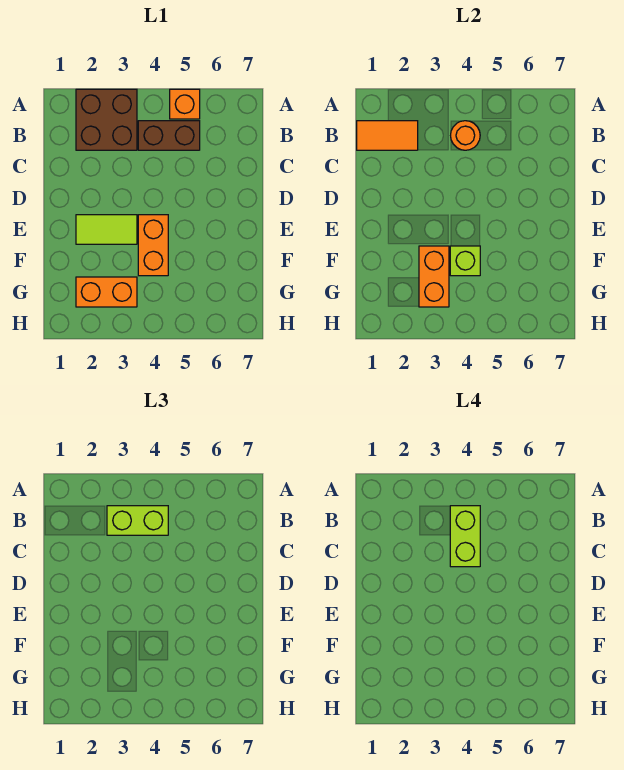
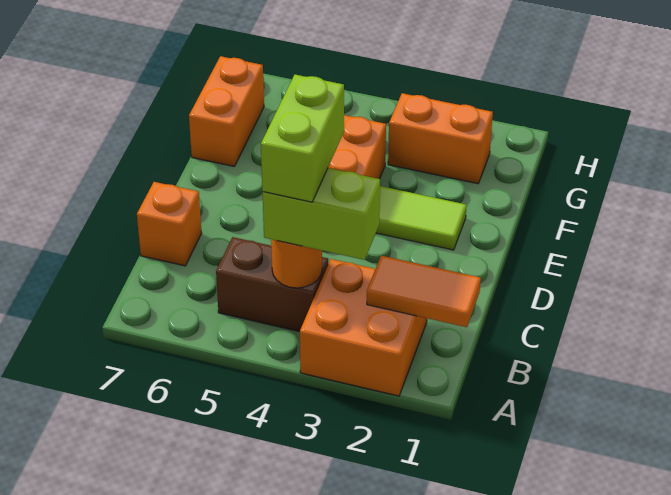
brown 2x2 brick [76,89,137,150] -> orange 2x2 brick [300,259,427,396]
orange 1x1 brick [170,89,200,119] -> orange 1x1 brick moved to [137,182,202,266]
orange 1x2 brick [419,246,449,307] -> orange 1x2 brick moved to [189,56,264,166]
lime 1x1 brick [450,246,480,276] -> none

